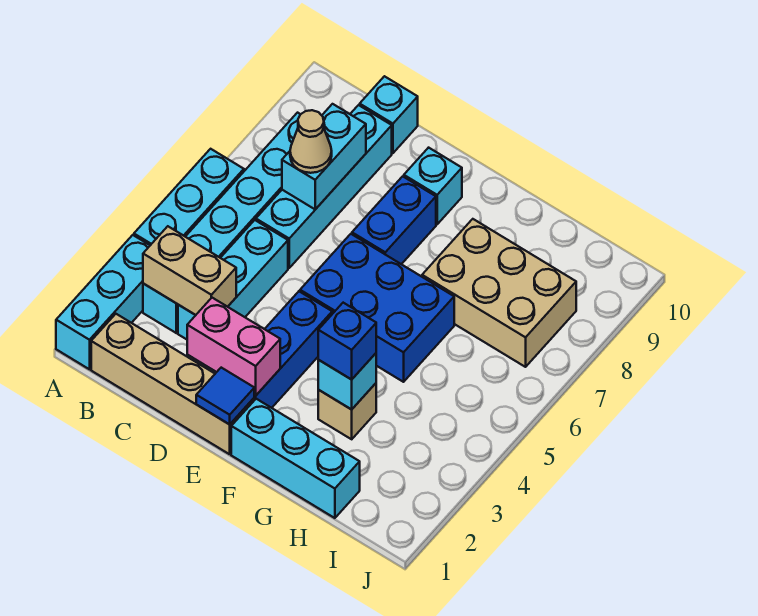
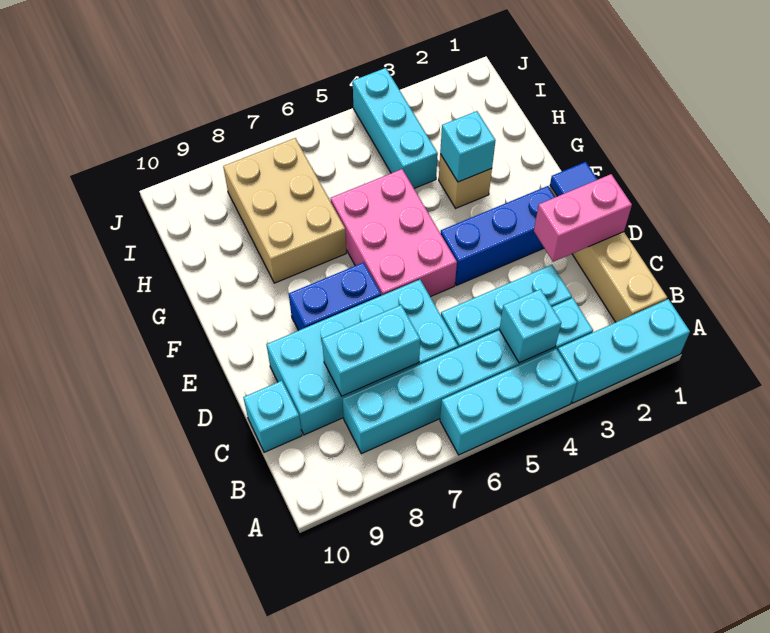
tan 1x2 brick [143,226,236,315] -> none
cyan 1x4 brick [256,105,392,268] -> cyan 2x4 brick [266,280,458,435]
tan 1x1 cone [290,110,332,173] -> none
pink 1x2 brick [187,298,280,396] -> pink 1x2 brick turned to [534,174,632,262]
blue 2x3 brick [300,234,454,382] -> pink 2x3 brick [331,169,457,297]
cyan 1x1 brick [404,148,462,224] -> cyan 1x1 brick moved to [499,289,561,363]
cyan 1x3 brick [231,399,360,518] -> cyan 1x3 brick moved to [353,68,438,188]
blue 1x1 brick [318,303,376,380] -> none

